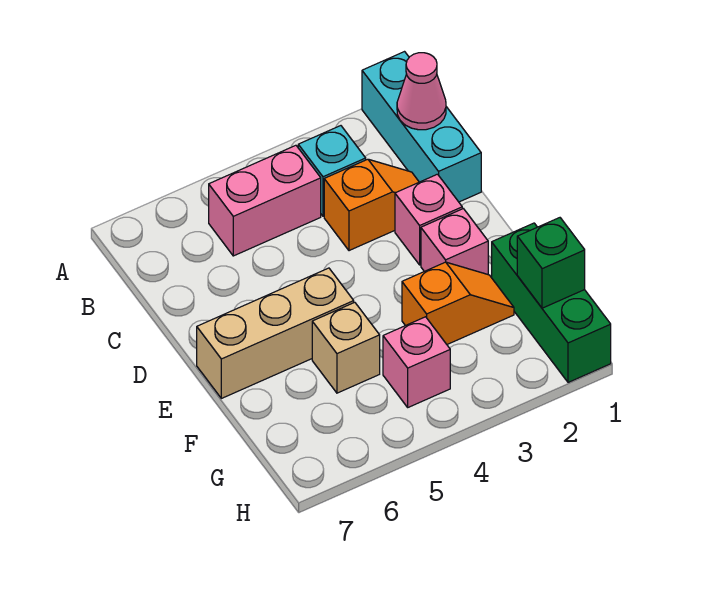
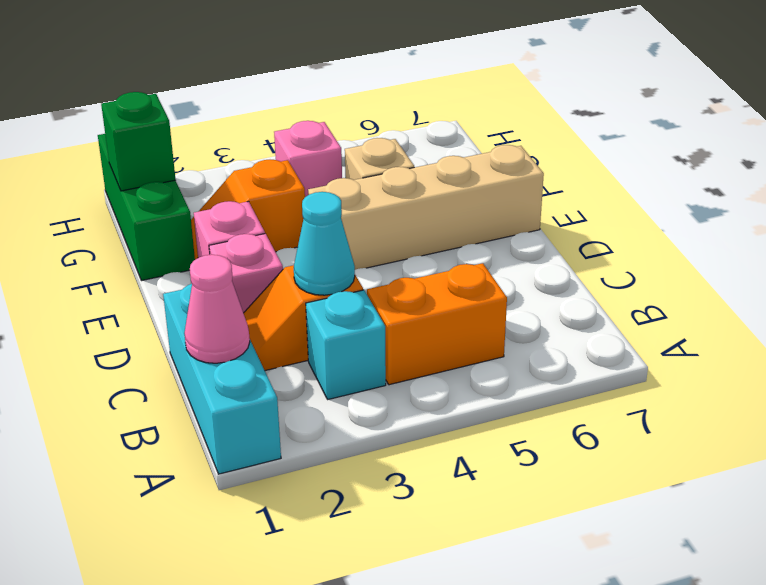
pink 1x2 brick [209,145,321,256] -> orange 1x2 brick [367,263,507,385]
none -> cyan 1x1 cone [294,192,355,295]
tan 1x3 brick [197,268,354,398] -> tan 1x4 brick [308,145,544,270]

